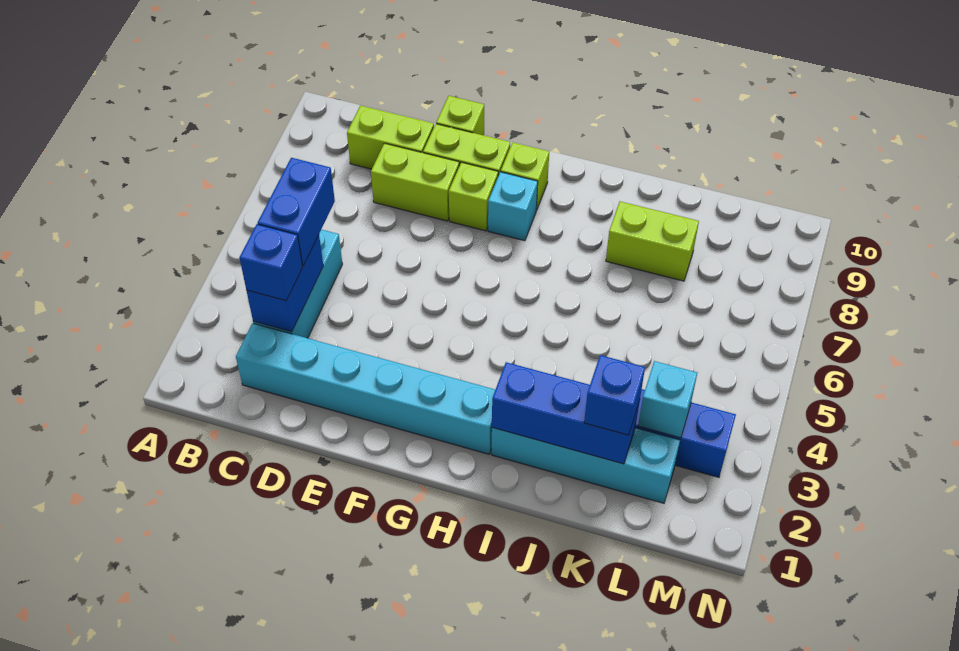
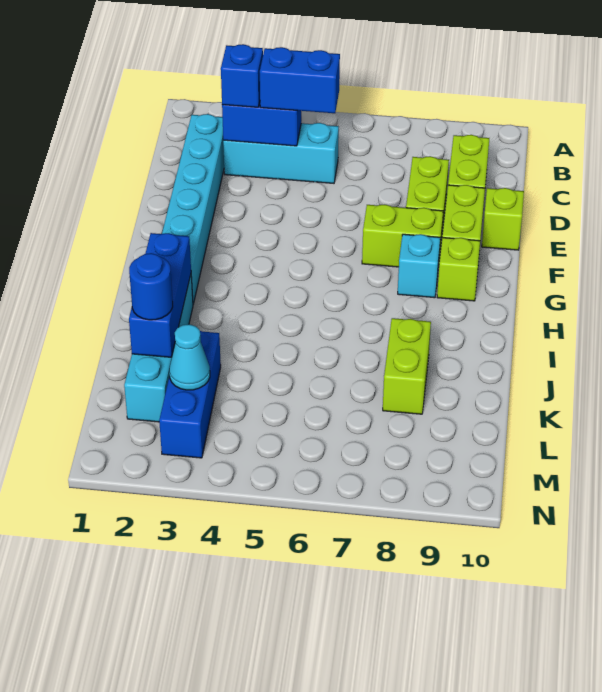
lime 1x1 brick [449,162,498,231] -> lime 1x2 brick [362,205,443,267]
blue 1x1 brick [584,355,645,435] -> blue 1x1 round brick [129,253,173,320]
cyan 1x1 brick [638,361,697,438] -> cyan 1x1 cone [169,324,210,390]

